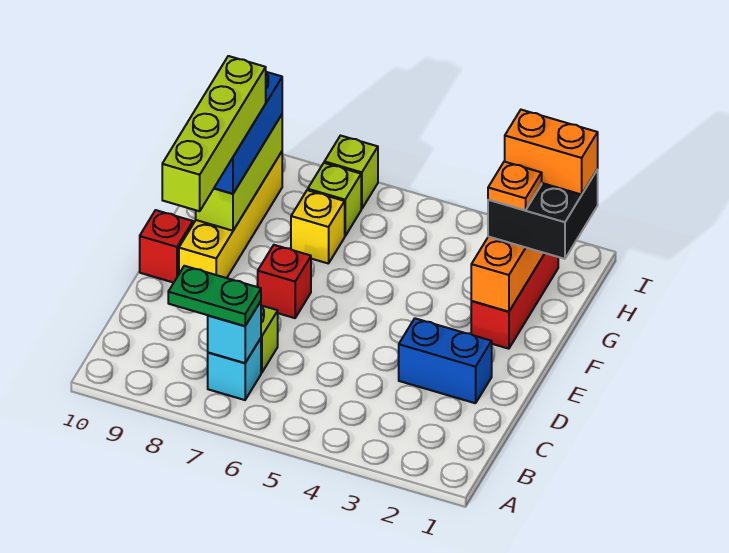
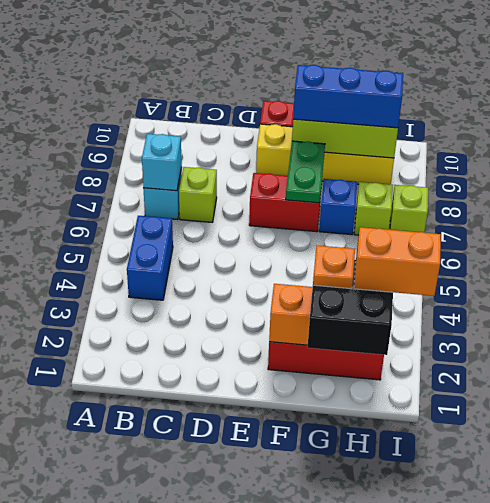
green 1x2 plate [168,266,261,326] -> green 1x2 plate moved to [286,141,325,203]
blue 1x2 brick [399,318,492,403] -> blue 1x2 brick moved to [127,216,173,300]
lime 1x4 brick [162,56,266,211] -> none
red 1x1 brick [258,245,311,318] -> red 1x2 brick [249,173,321,232]
yellow 1x1 brick [291,190,345,264] -> blue 1x1 brick [319,179,357,235]
orange 1x2 brick [505,110,598,194] -> orange 1x2 brick turned to [354,227,441,296]

